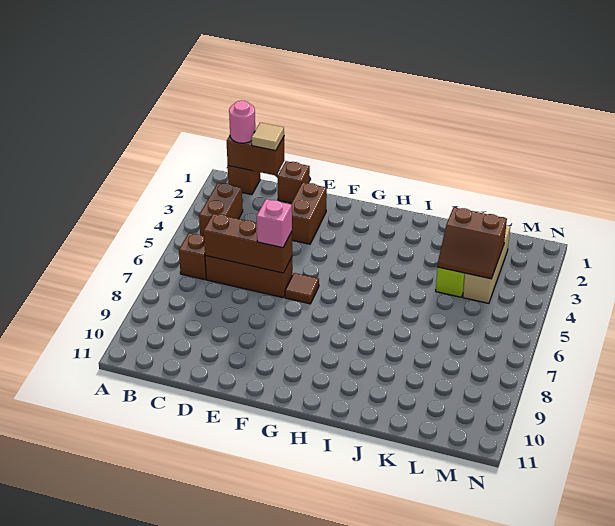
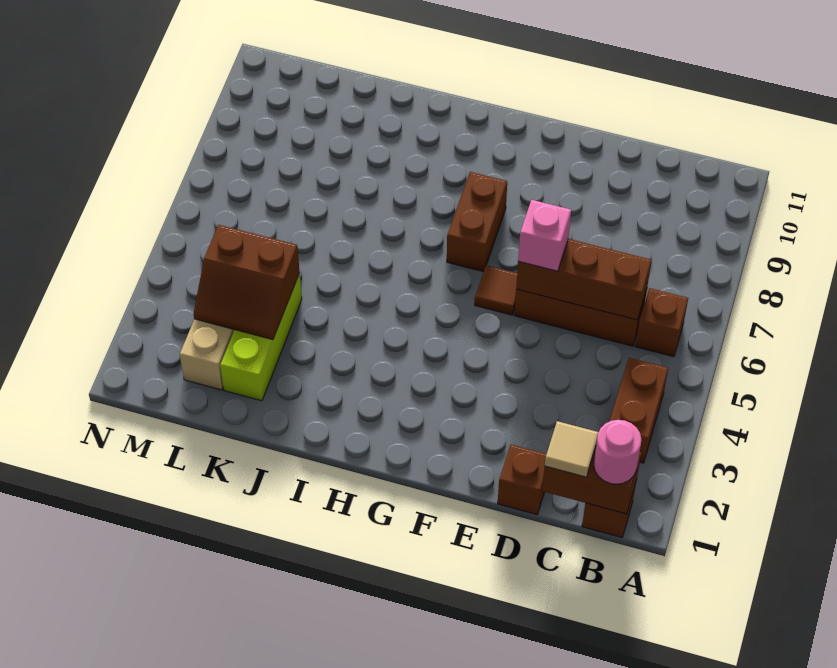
brown 1x2 brick [291,182,327,244] -> brown 1x2 brick moved to [447,172,507,272]
brown 2x2 slope [437,207,507,279] -> brown 2x2 slope turned to [193,225,300,340]

